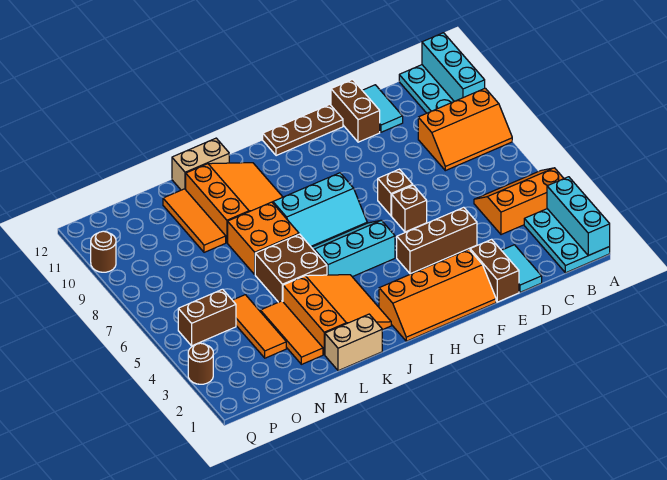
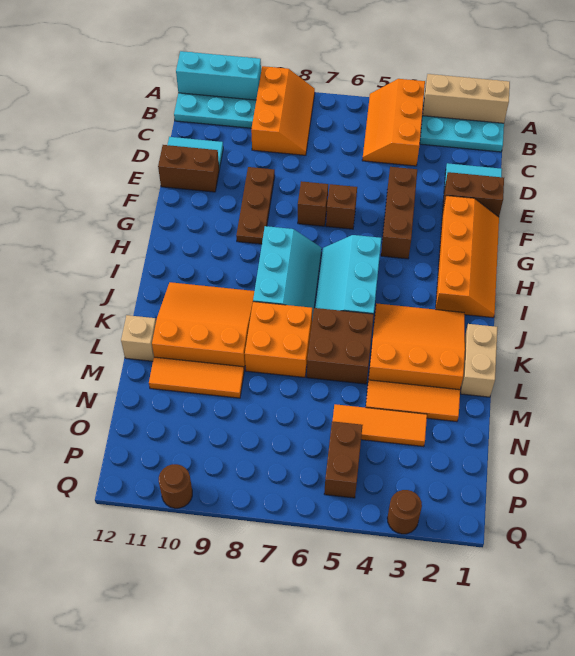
cyan 1x3 brick [547,177,610,255] -> tan 1x3 brick [423,74,510,123]
brown 1x3 plate [263,104,343,156] -> brown 1x3 plate moved to [236,167,275,244]
tan 1x2 brick [172,138,229,190] -> tan 1x1 brick [121,315,156,361]

